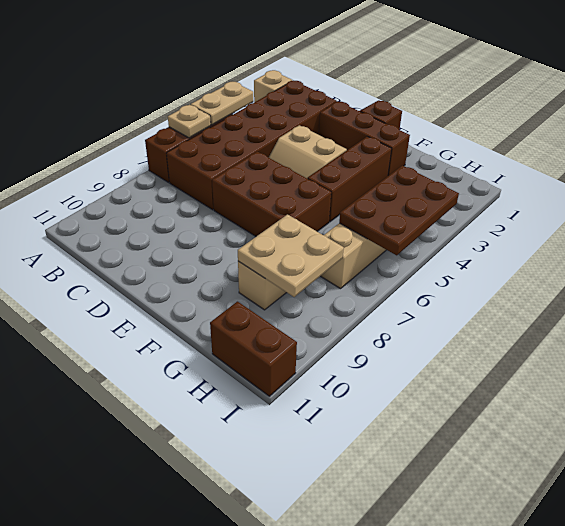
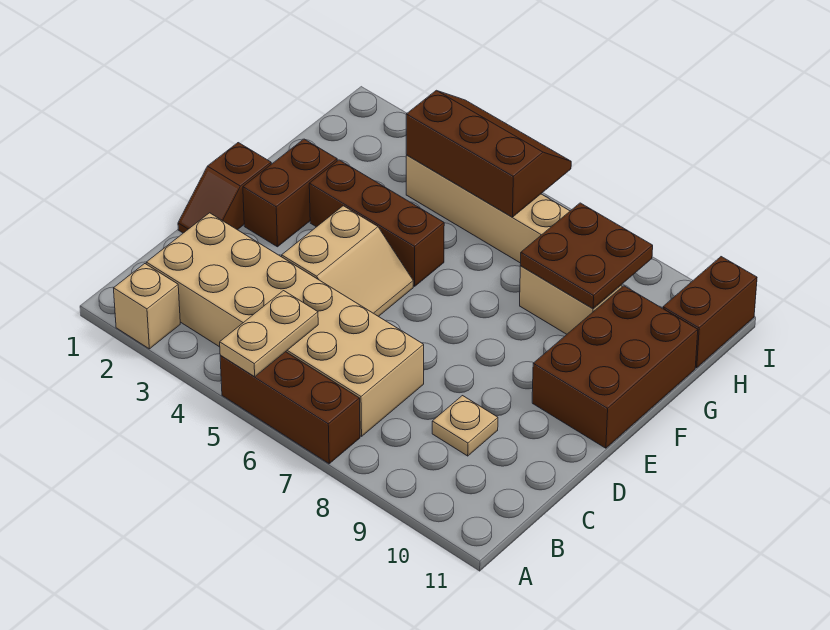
tan 1x2 plate [191,82,253,125] -> tan 1x2 plate turned to [220,291,318,377]
tan 1x1 plate [168,105,211,138] -> tan 1x1 plate moved to [432,396,498,456]
brown 2x6 brick [167,81,337,210] -> tan 2x6 brick [146,213,424,436]
brown 1x3 brick [319,102,410,176] -> brown 1x2 brick [243,139,337,247]
brown 2x3 brick [212,152,331,236] -> brown 2x3 brick moved to [532,286,698,448]
tan 2x2 plate [238,215,344,297] -> brown 2x2 plate [520,203,653,309]
brown 2x3 plate [339,165,459,255] -> brown 2x3 slope [406,90,571,217]

